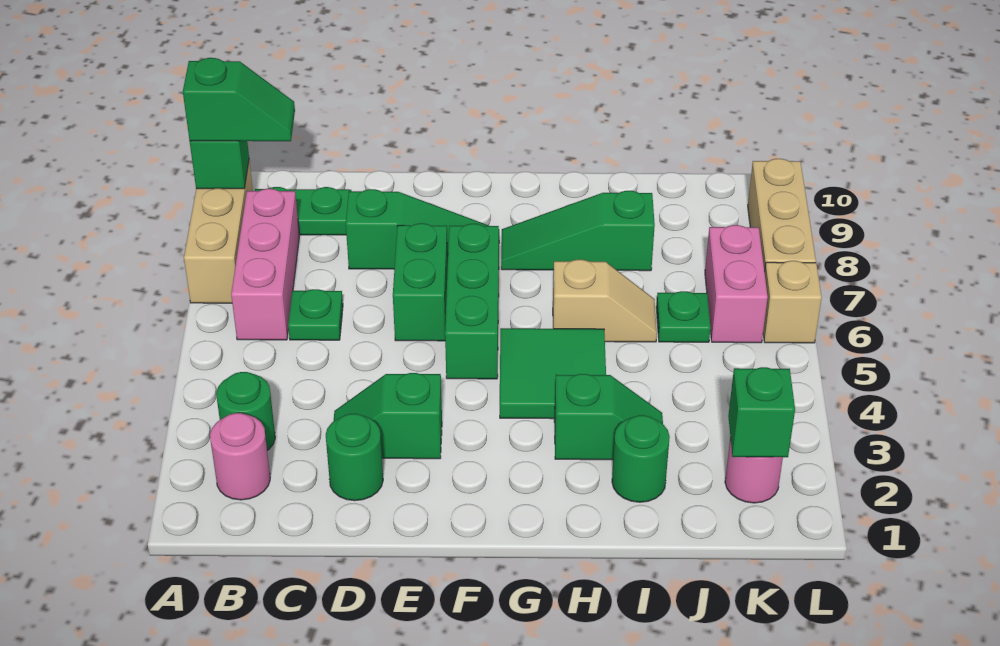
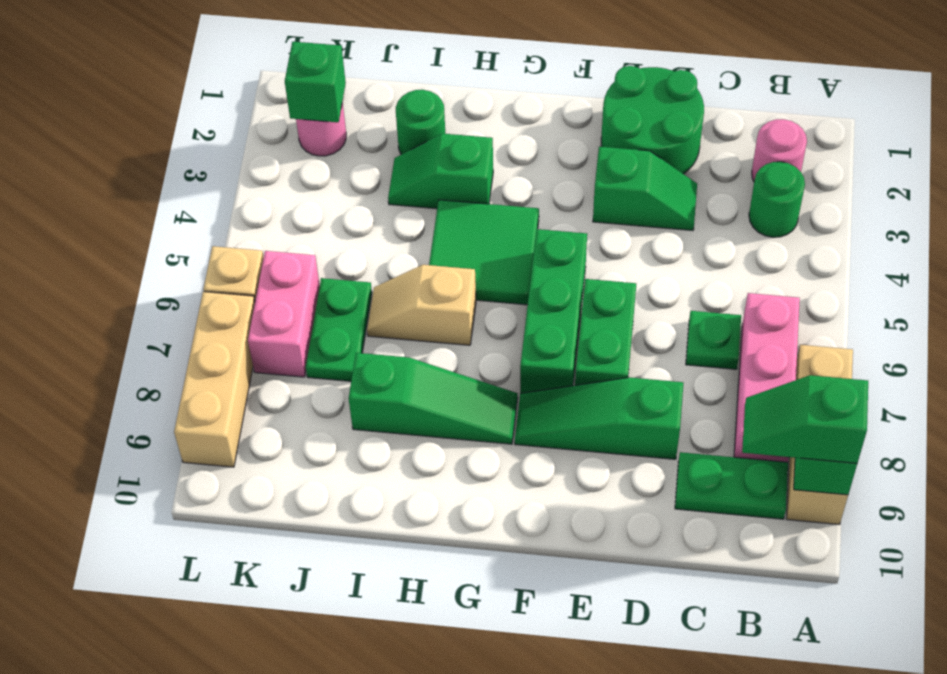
green 1x1 round brick [326,414,383,501] -> green 2x2 round brick [601,66,704,174]
green 1x1 plate [656,291,710,342] -> green 1x2 plate [306,278,372,381]

